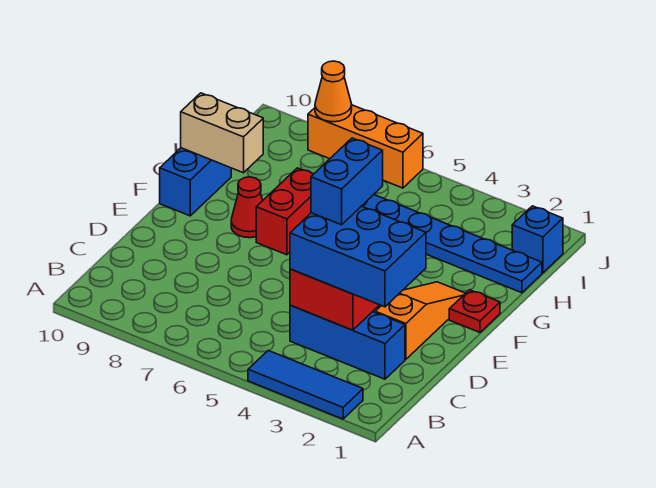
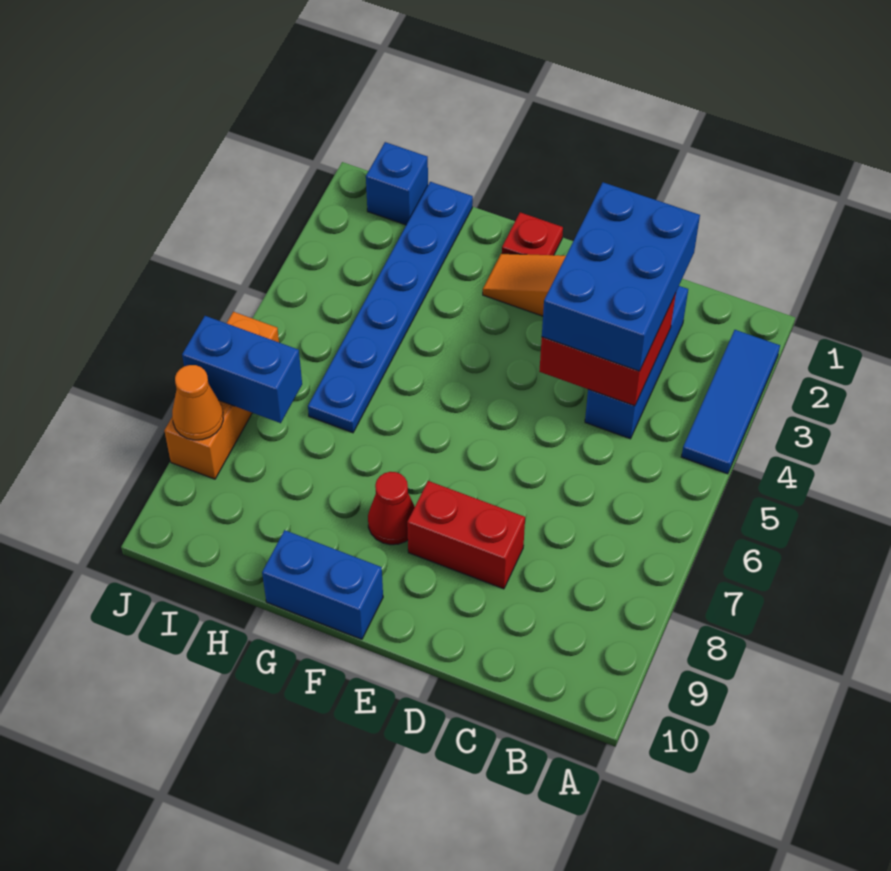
blue 1x2 brick [311,138,383,225] -> blue 1x2 brick moved to [182,316,302,423]
red 1x2 brick [256,168,313,255] -> red 1x2 brick moved to [407,481,525,589]
tan 1x2 brick [181,93,263,173] -> none

